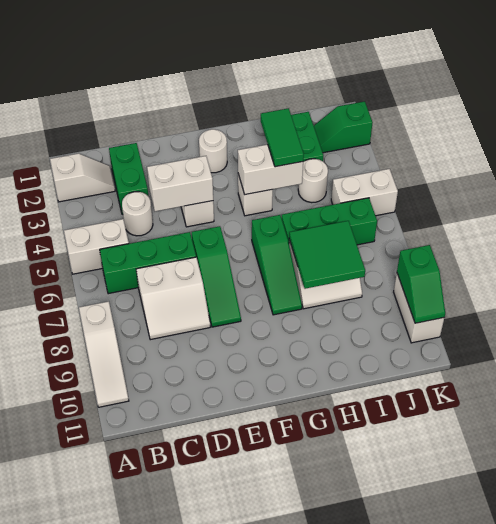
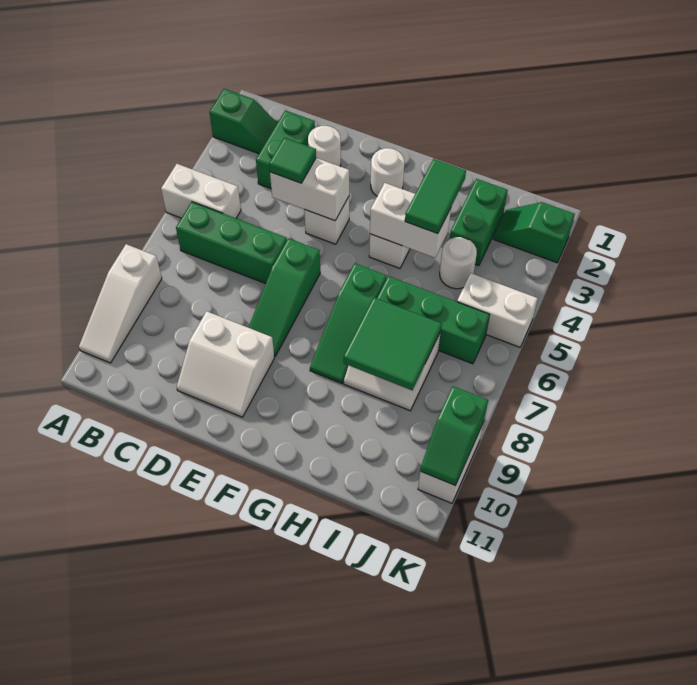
white 1x2 slope [50,153,115,202] -> green 1x2 slope [209,89,277,154]
white 1x1 round brick [122,192,153,236] -> white 1x1 round brick moved to [308,126,341,166]
white 2x2 slope [136,257,210,340] -> white 2x2 slope moved to [177,311,274,417]
none -> green 1x1 tile [269,138,316,183]

